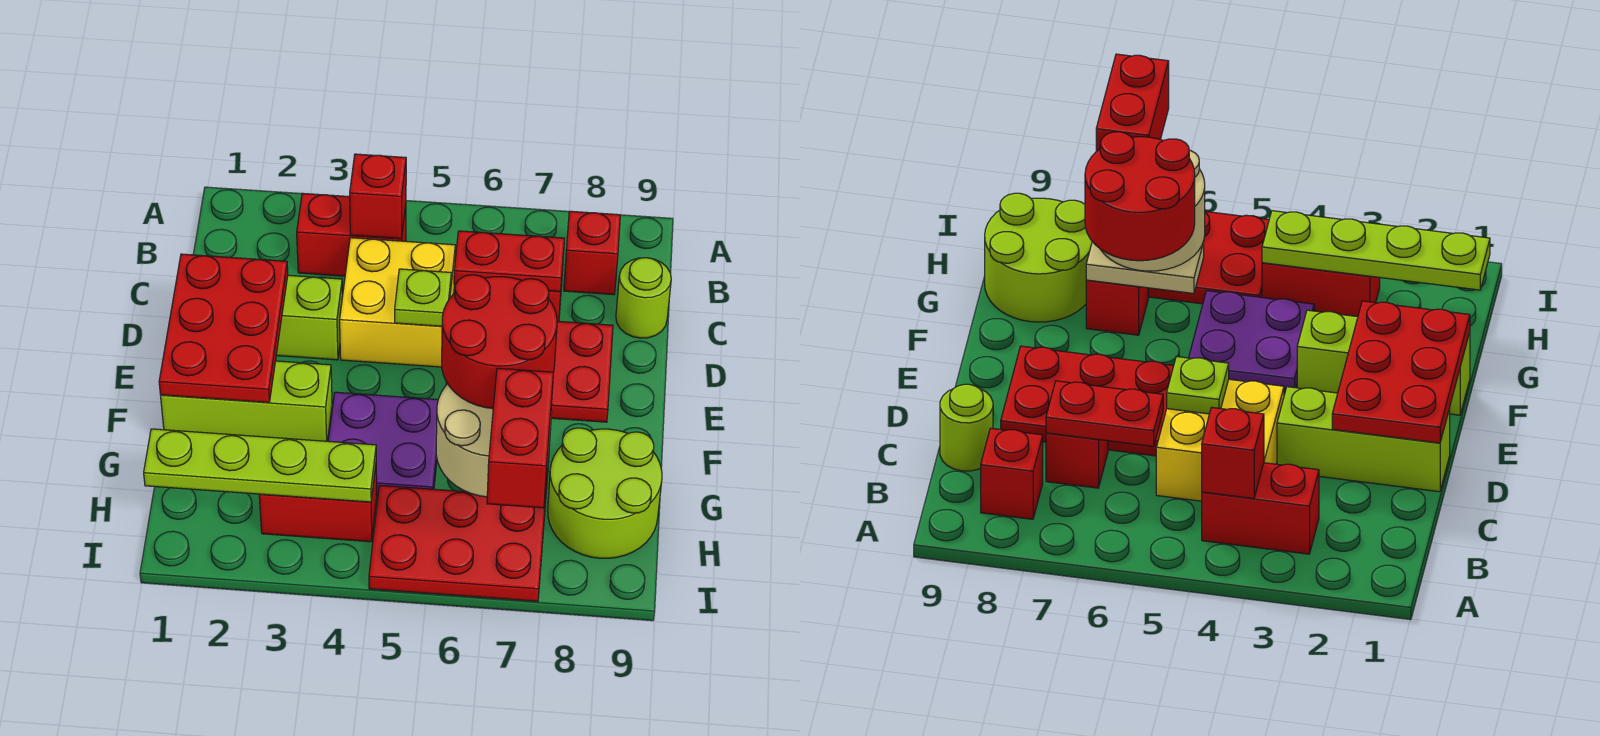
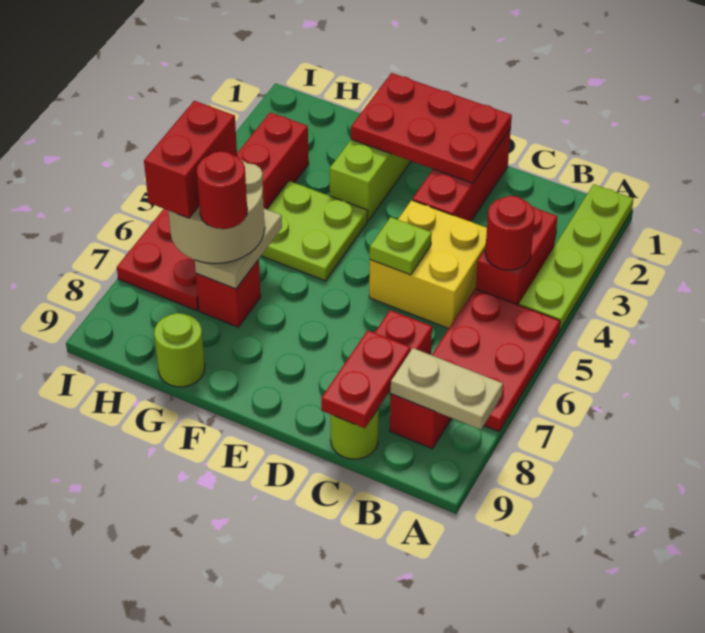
none -> tan 1x2 plate [391,348,503,430]
red 1x1 brick [350,154,406,239] -> red 1x1 round brick [485,196,535,270]
red 1x2 plate [454,231,565,292] -> red 1x2 plate moved to [321,330,410,428]
lime 1x3 brick [276,275,343,360] -> red 1x3 brick [412,129,511,221]
red 2x3 plate [446,321,613,422] -> red 2x3 plate moved to [432,288,560,432]
purple 2x2 plate [328,392,438,496] -> lime 2x2 plate [261,181,368,281]
red 2x2 round brick [442,275,557,409] -> red 1x1 round brick [197,151,247,229]
lime 2x2 round brick [548,428,662,558] -> lime 1x1 round brick [154,313,205,387]
lime 1x4 plate [144,429,376,502] -> lime 1x4 plate moved to [519,184,633,331]
red 1x2 brick [487,368,554,508] -> red 1x2 brick turned to [144,101,237,218]

